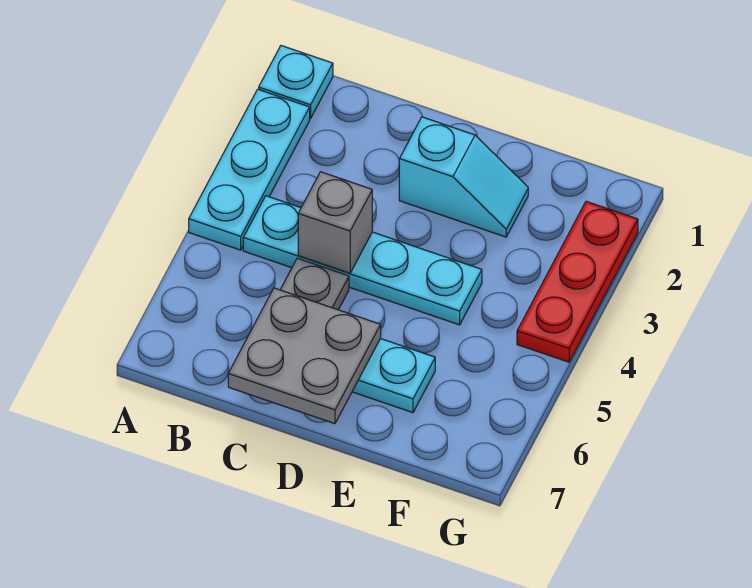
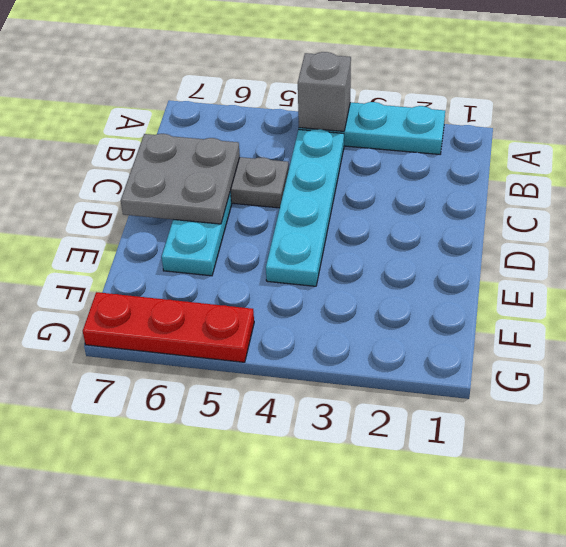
cyan 1x1 plate [259,46,333,118] -> none
grey 1x1 brick [298,172,372,273] -> grey 1x1 brick moved to [298,52,351,131]
cyan 1x2 slope [399,117,528,237] -> none
red 1x3 plate [517,201,638,362] -> red 1x3 plate moved to [83,292,254,362]

